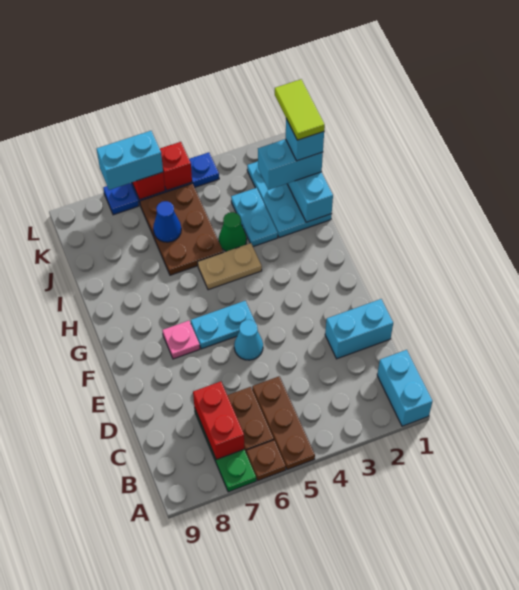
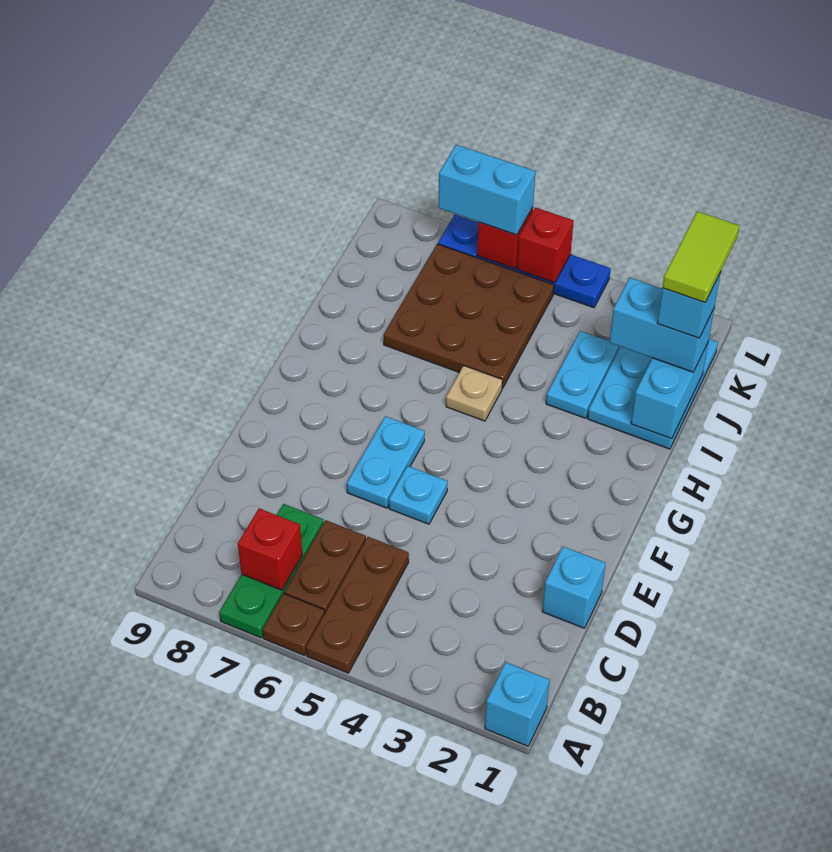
cyan 1x2 brick [377,350,432,426] -> cyan 1x1 brick [485,662,550,746]
red 1x2 brick [193,382,244,460] -> red 1x1 brick [238,509,302,590]
cyan 1x2 brick [325,299,393,359] -> cyan 1x1 brick [542,547,606,628]
cyan 1x1 cone [234,320,263,360] -> cyan 1x1 plate [389,466,448,524]
cyan 1x2 plate [191,301,255,349] -> cyan 1x2 plate turned to [347,416,425,508]
pink 1x1 plate [162,321,200,359] -> none
tan 1x2 plate [198,243,262,290] -> tan 1x1 plate [446,366,503,421]
green 1x1 cone [219,212,247,251] -> none
brown 2x3 plate [140,183,223,275] -> brown 3x3 plate [384,244,554,388]
blue 1x1 cone [153,201,181,242] -> none

